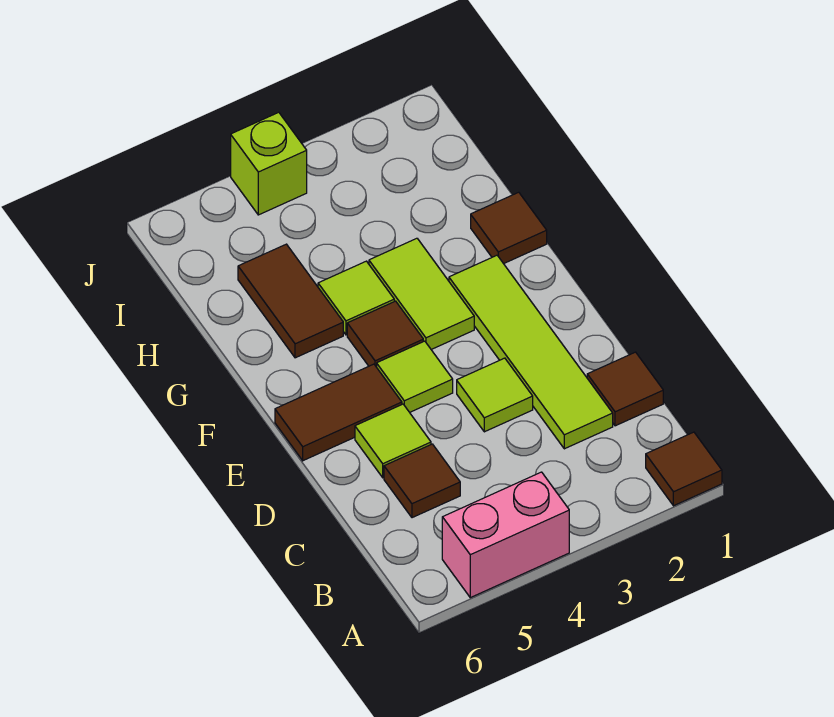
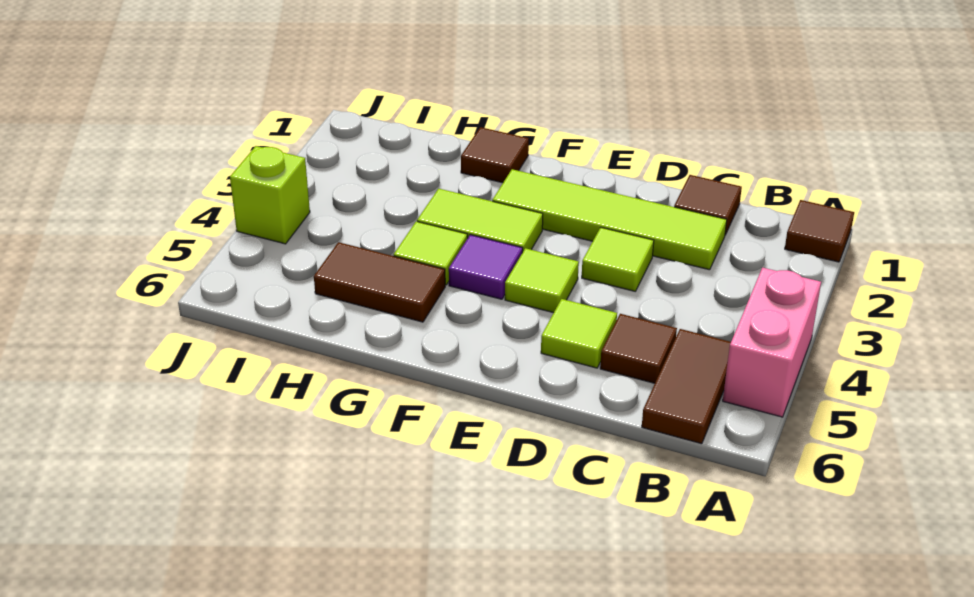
brown 1x2 tile [275,364,402,461] -> brown 1x2 tile moved to [642,329,731,444]
brown 1x1 tile [347,301,423,367] -> purple 1x1 tile [449,235,523,299]

